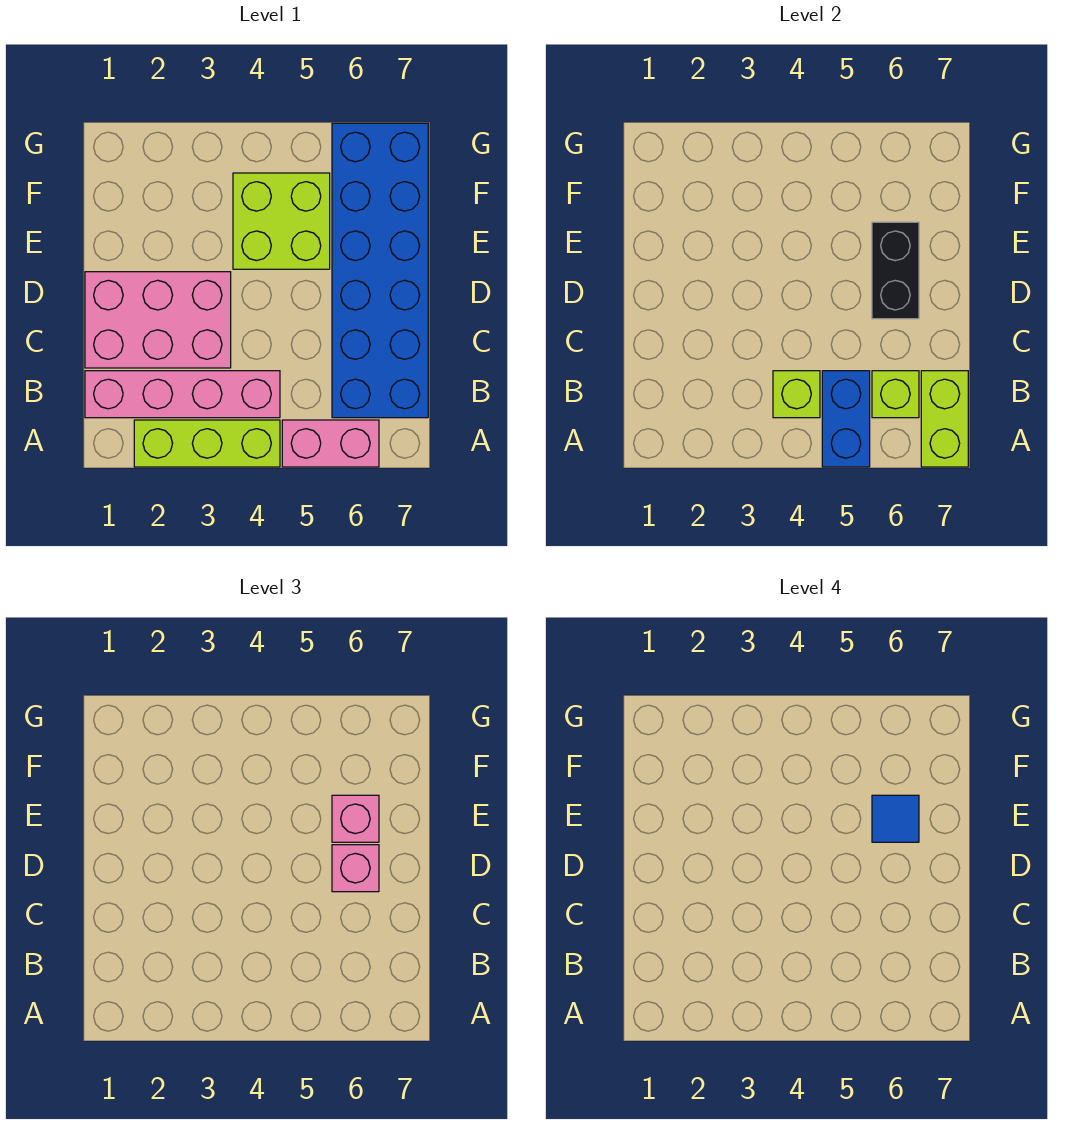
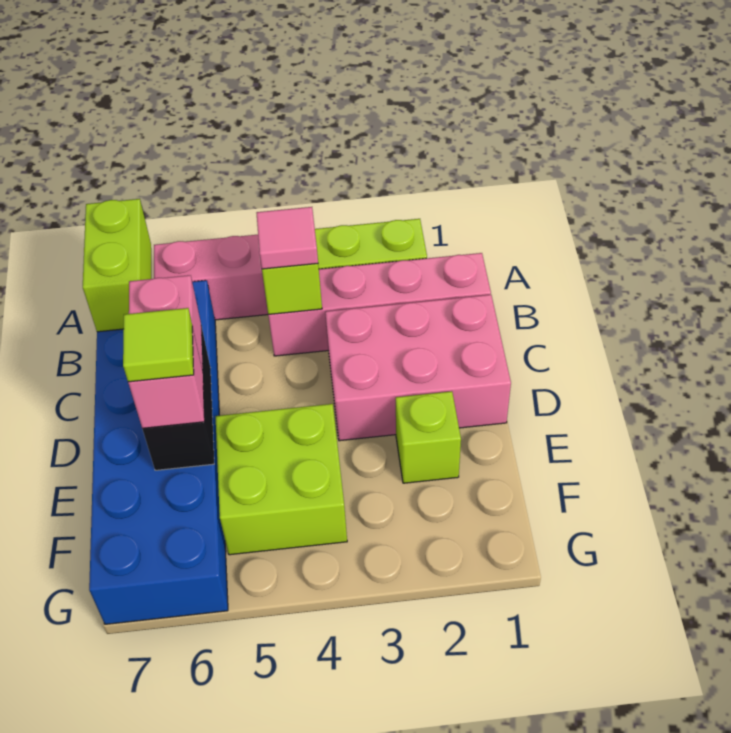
blue 1x2 brick [822,371,870,467] -> none
none -> pink 1x1 tile [257,207,318,269]
lime 1x1 brick [872,371,919,418] -> lime 1x1 brick moved to [396,391,461,483]
blue 1x1 tile [872,795,919,842] -> lime 1x1 tile [123,308,194,382]

